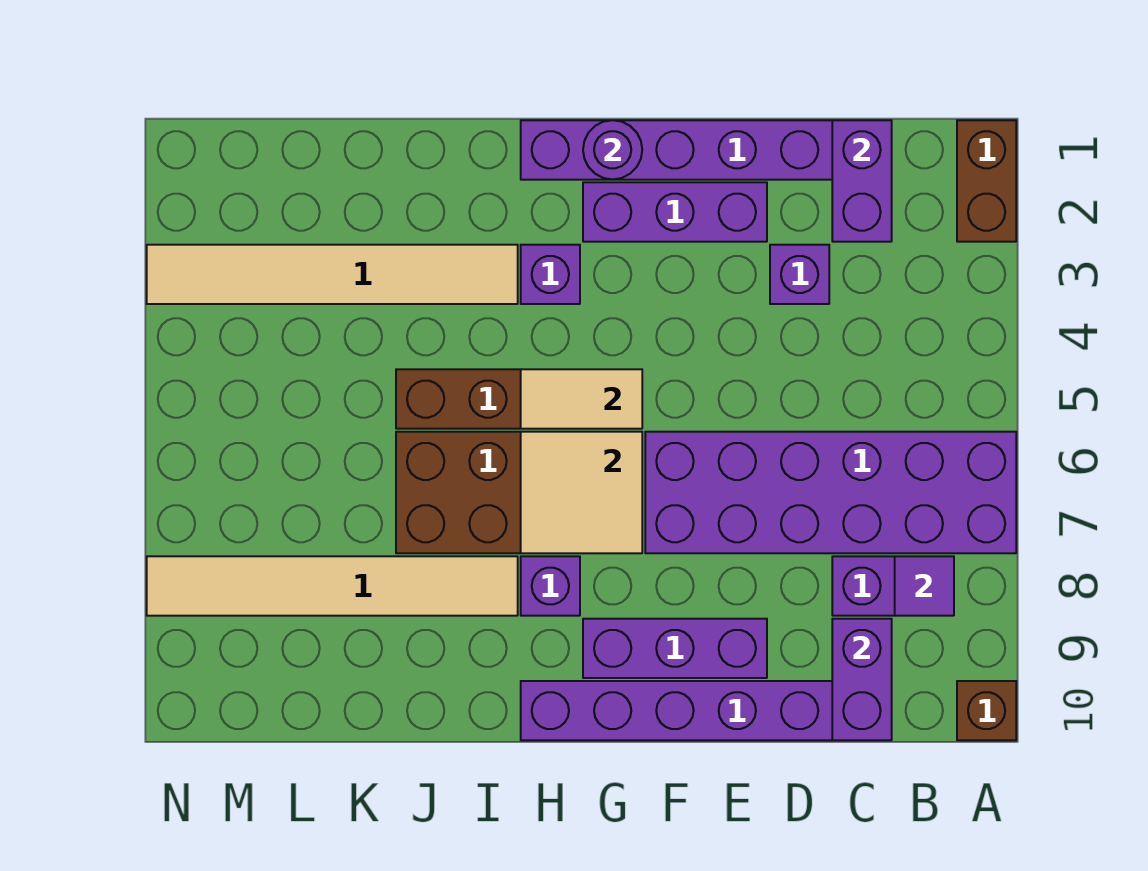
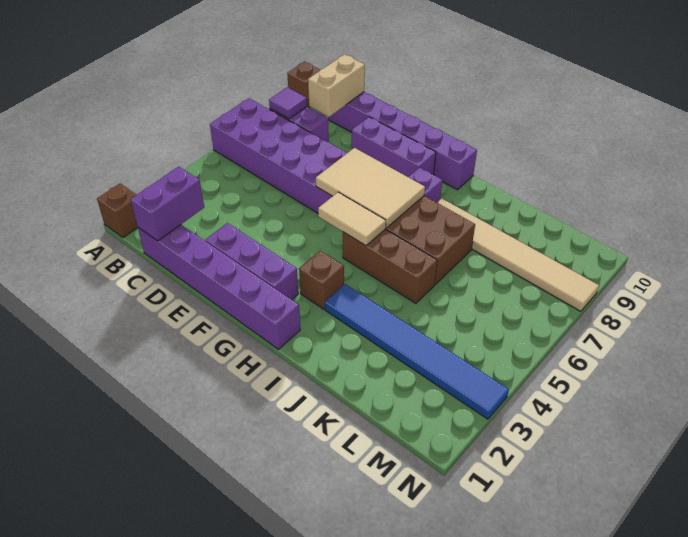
brown 1x2 brick [957,120,1016,242] -> brown 1x1 brick [97,184,138,238]
purple 1x2 brick [832,619,892,740] -> tan 1x2 brick [308,54,365,117]
purple 1x1 brick [770,245,829,304] -> none
purple 1x1 round brick [583,120,642,179] -> none
tan 2x2 tile [521,432,642,553] -> tan 2x3 tile [316,148,425,228]
purple 1x1 brick [521,245,580,304] -> brown 1x1 brick [299,251,344,309]
tan 1x6 tile [147,245,518,304] -> blue 1x6 tile [325,284,509,419]

